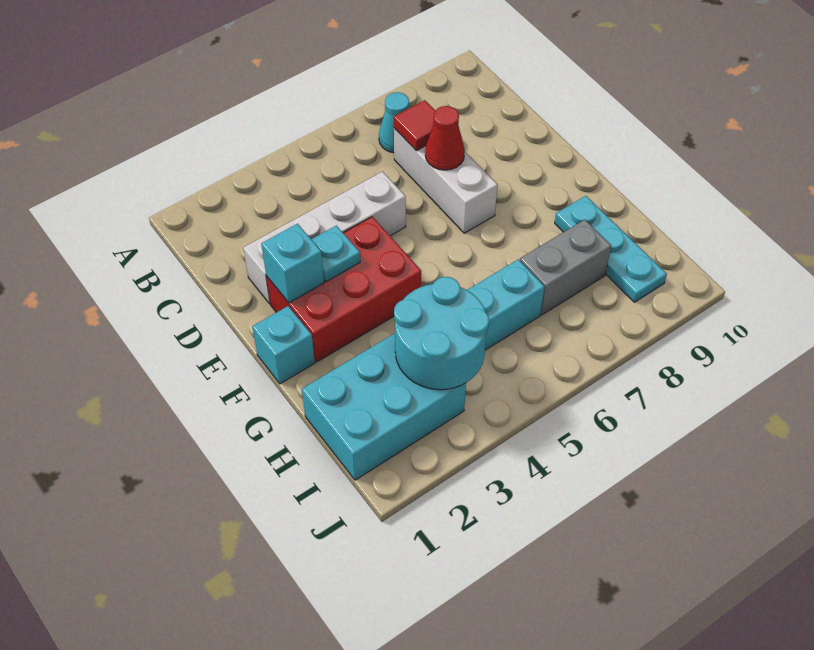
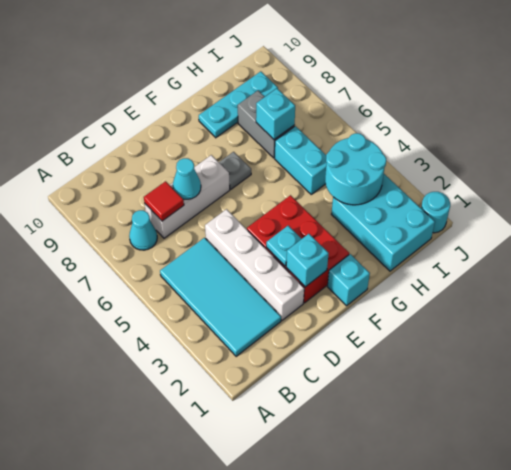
none -> cyan 2x4 tile [160,238,281,356]
red 1x1 cone [425,106,465,170] -> cyan 1x1 cone [173,158,201,199]
none -> grey 1x1 plate [219,152,251,189]
none -> cyan 1x1 brick [256,89,295,140]
none -> cyan 1x1 round brick [421,192,450,233]

